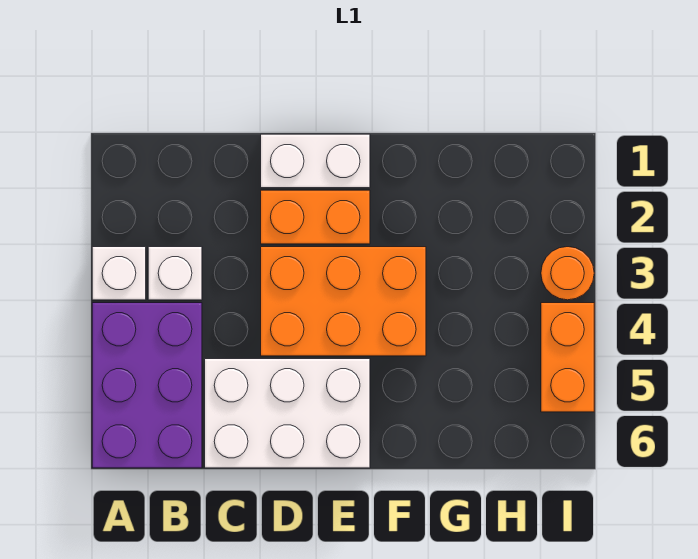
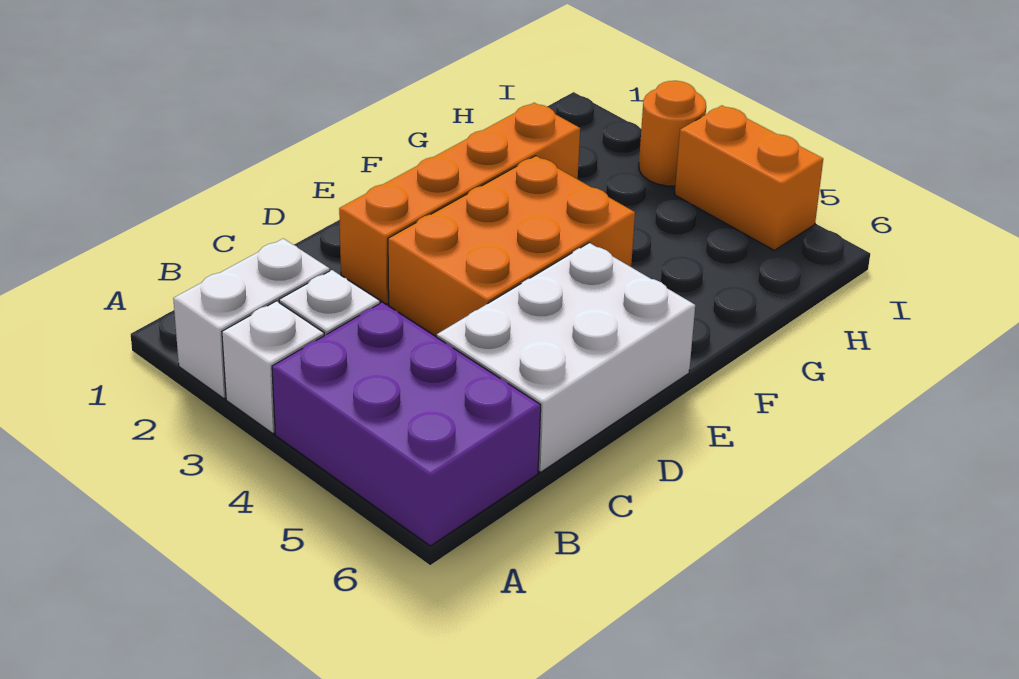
white 1x2 brick [261,134,370,188] -> white 1x2 brick moved to [173,239,330,399]
orange 1x2 brick [261,190,370,244] -> orange 1x4 brick [339,103,580,304]

